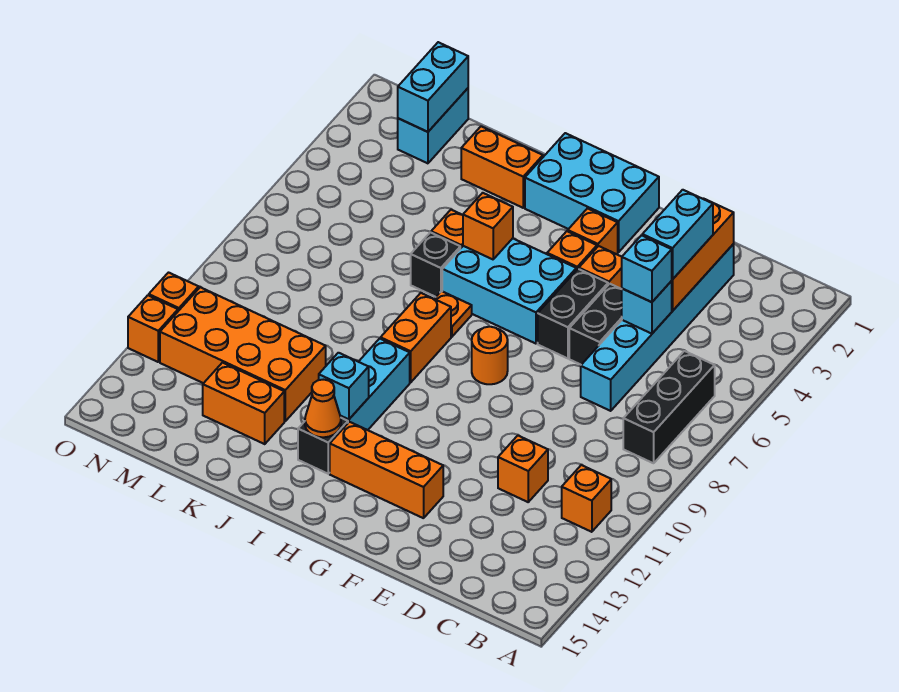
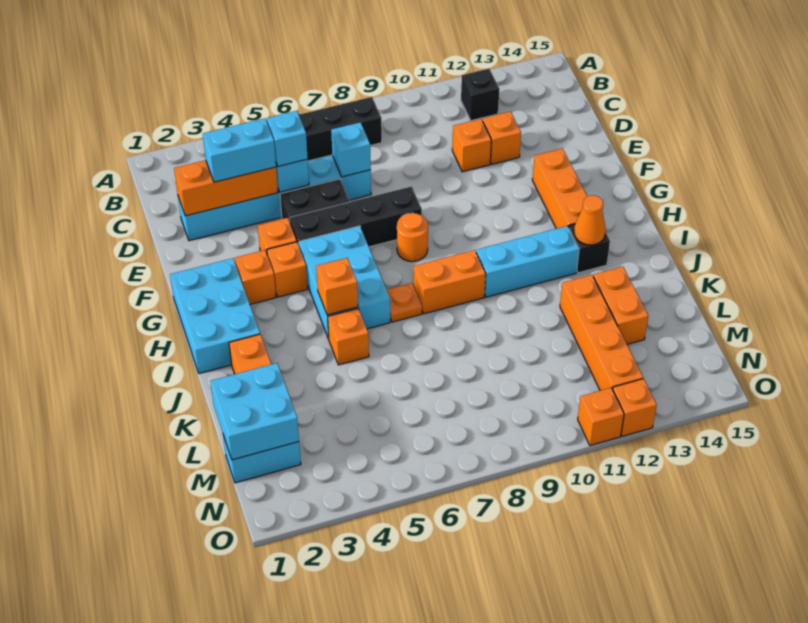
orange 1x1 brick [562,465,611,532] -> orange 1x1 brick moved to [483,112,521,164]
black 1x2 brick [538,269,608,358] -> black 1x4 brick [289,187,422,247]
cyan 1x1 brick [319,353,369,420] -> cyan 1x1 brick moved to [331,122,371,177]
black 1x1 brick [411,232,460,297] -> black 1x1 brick moved to [461,69,499,121]
orange 2x4 brick [160,287,326,421] -> orange 1x4 brick [560,275,643,391]
cyan 1x2 brick [398,42,468,132] -> cyan 2x2 brick [210,363,299,460]

